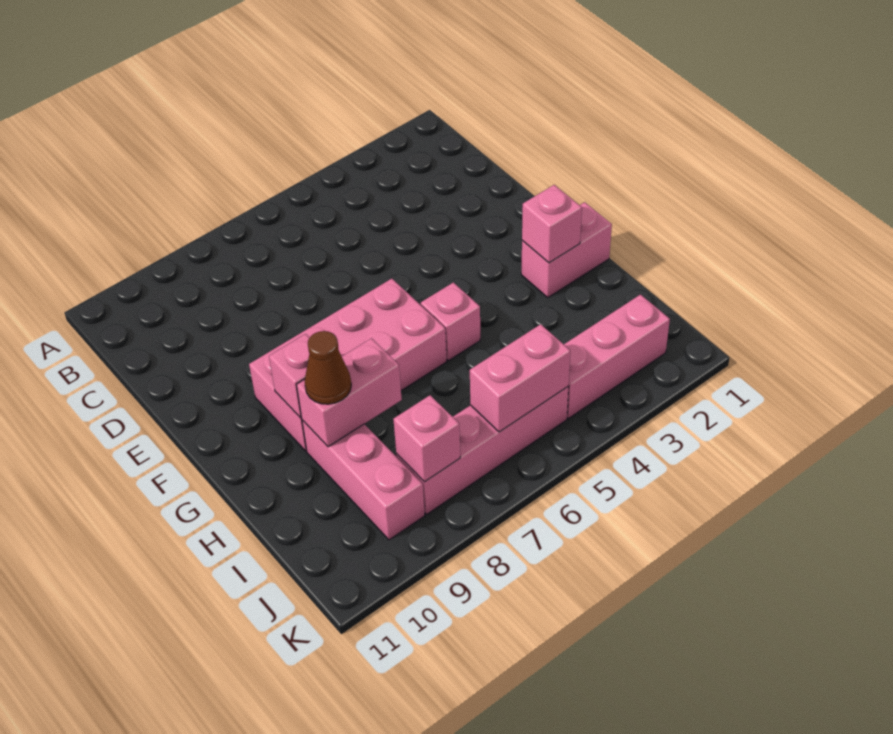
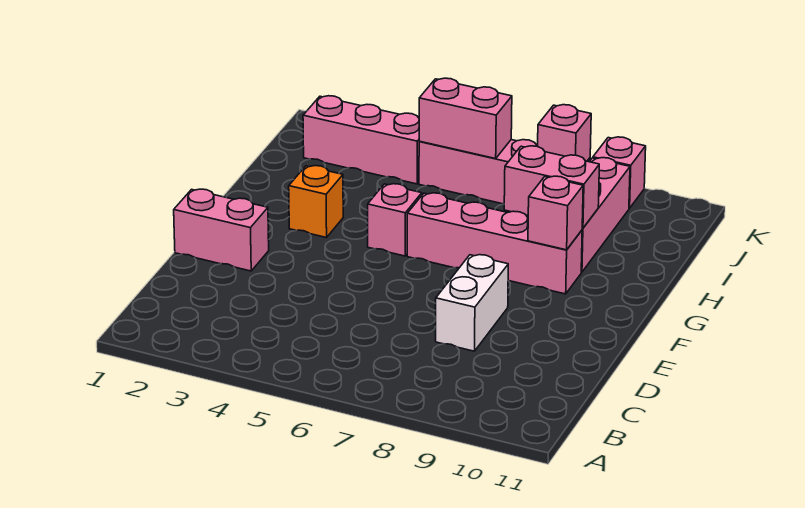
none -> white 1x2 brick [436,255,508,351]
pink 2x4 brick [249,279,447,451] -> pink 1x4 brick [407,193,582,294]
pink 1x2 brick [521,202,612,297] -> pink 1x2 brick moved to [174,189,269,271]
pink 1x1 brick [522,185,582,263] -> pink 1x1 brick moved to [593,137,646,208]
none -> orange 1x1 brick [289,166,343,238]
brown 1x1 cone [305,331,351,404] -> none

